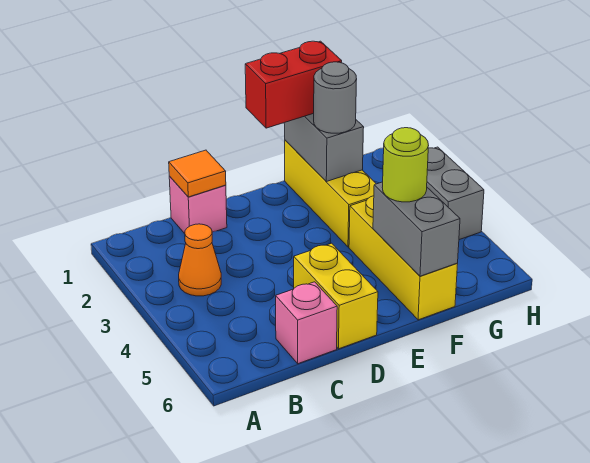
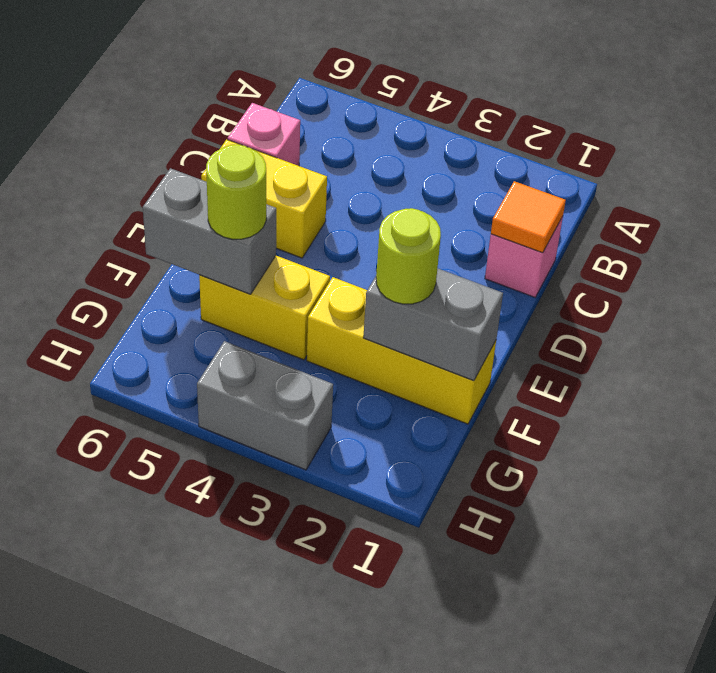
orange 1x1 cone [179,224,221,296] -> none
red 1x2 brick [245,41,342,128] -> none
grey 1x1 round brick [314,62,357,133] -> lime 1x1 round brick [376,208,441,304]
yellow 1x3 brick [349,196,458,320] -> yellow 1x2 brick [199,256,330,360]

